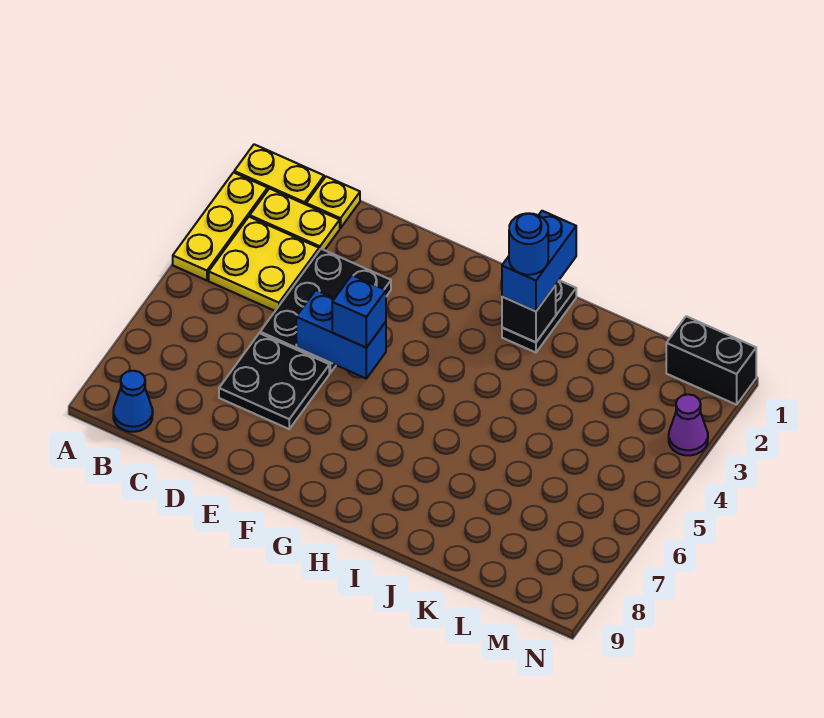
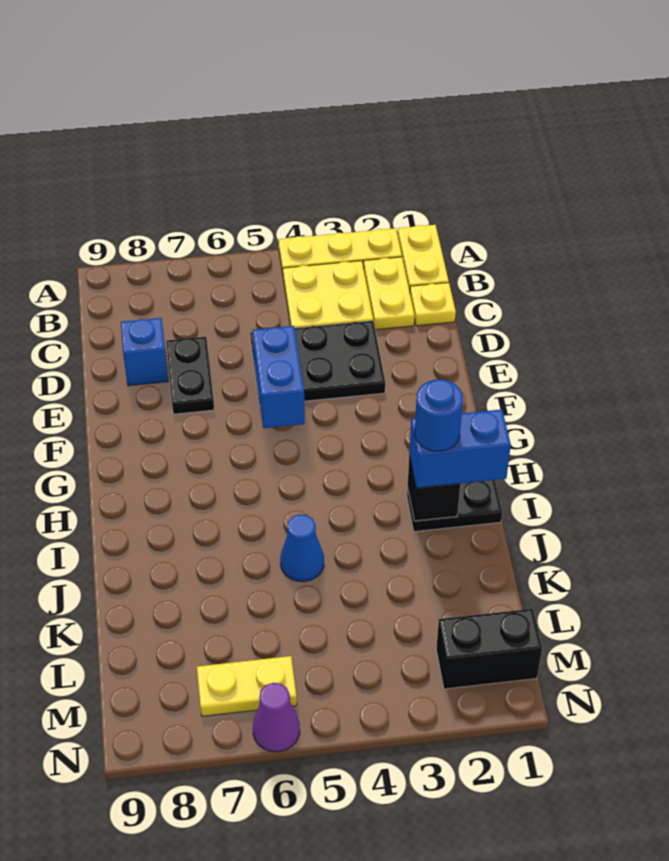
blue 1x1 cone [113,371,153,432] -> blue 1x1 cone moved to [280,514,324,582]
black 2x2 plate [219,333,329,429] -> black 1x2 plate [166,337,214,414]
blue 1x1 brick [332,275,386,348] -> blue 1x1 brick moved to [121,318,168,386]
black 1x2 brick [666,316,756,405] -> black 1x2 brick turned to [436,609,542,689]
none -> yellow 1x2 plate [197,656,297,716]
purple 1x1 cone [669,394,708,456] -> purple 1x1 cone moved to [253,683,300,752]

